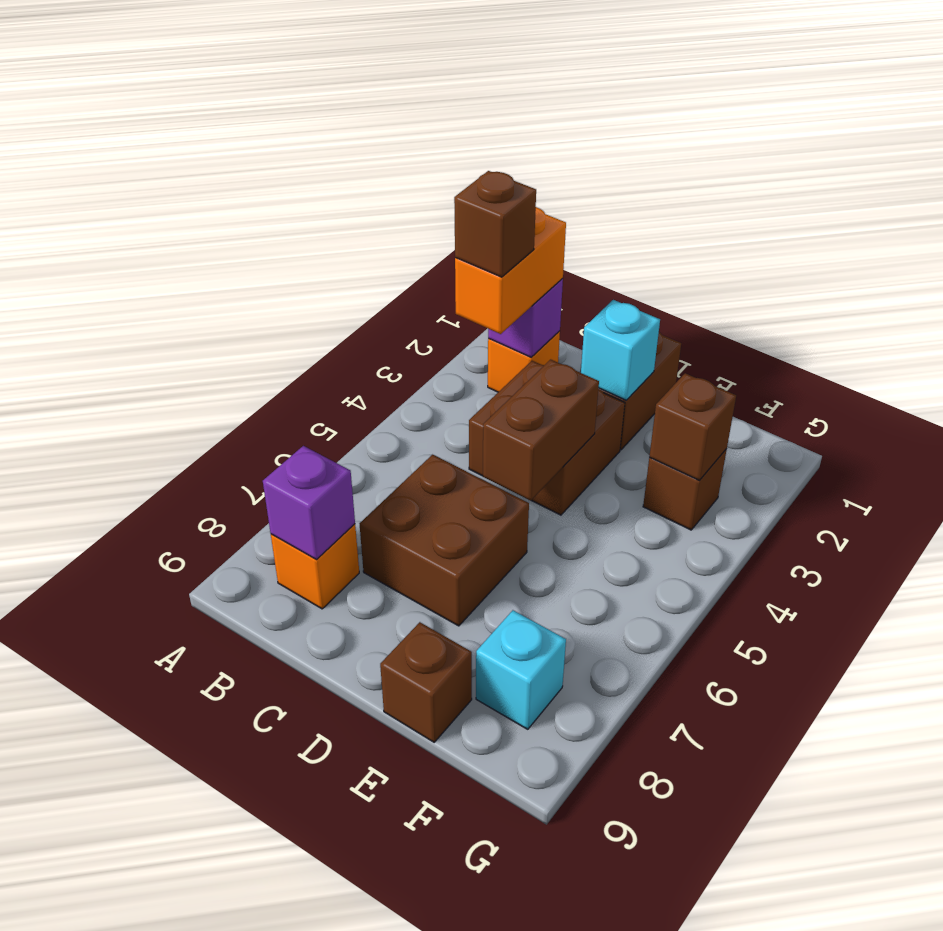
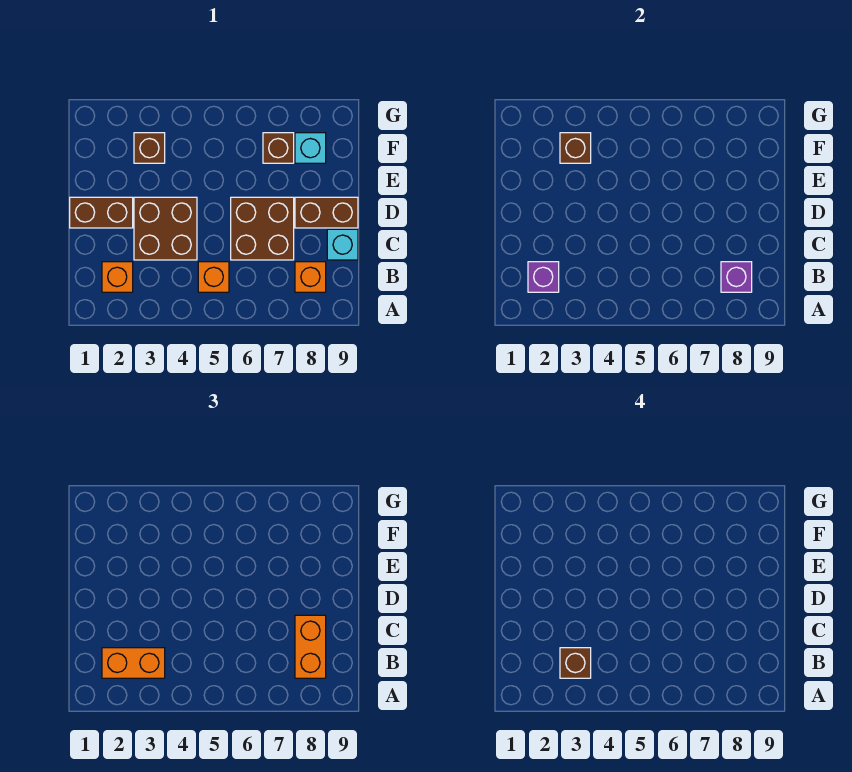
none -> orange 1x1 brick [198,262,229,292]
none -> orange 1x2 brick [295,615,326,678]
cyan 1x1 brick [581,300,660,400] -> cyan 1x1 brick moved to [327,229,358,260]
brown 1x2 brick [483,360,599,501] -> brown 1x2 brick moved to [295,197,358,228]
brown 1x1 brick [380,622,472,742] -> brown 1x1 brick moved to [263,133,294,163]

